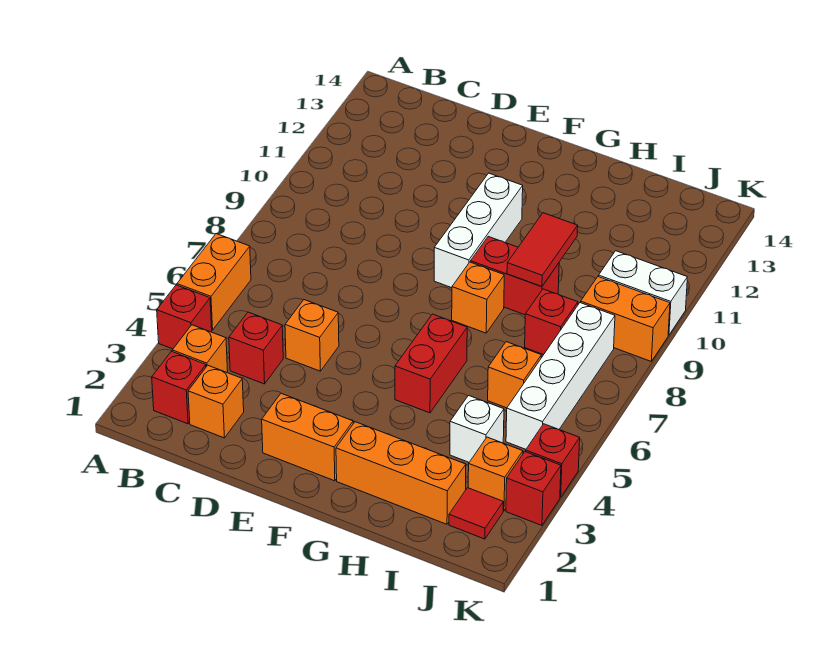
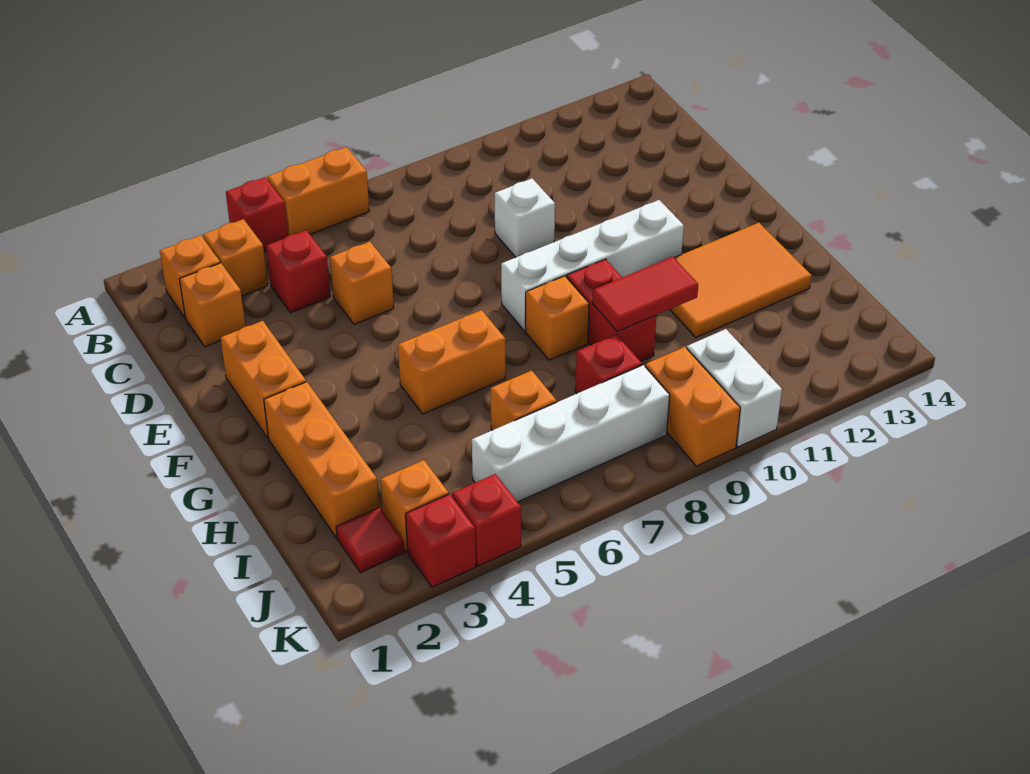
red 1x1 brick [152,351,206,424] -> orange 1x1 brick [160,235,220,317]
white 1x3 brick [434,173,523,288] -> white 1x4 brick [501,200,684,331]
red 1x2 brick [395,314,467,413] -> orange 1x2 brick [398,310,505,414]
none -> orange 2x3 tile [670,223,812,337]
white 1x1 brick [450,396,504,462] -> white 1x1 brick moved to [495,178,555,257]

